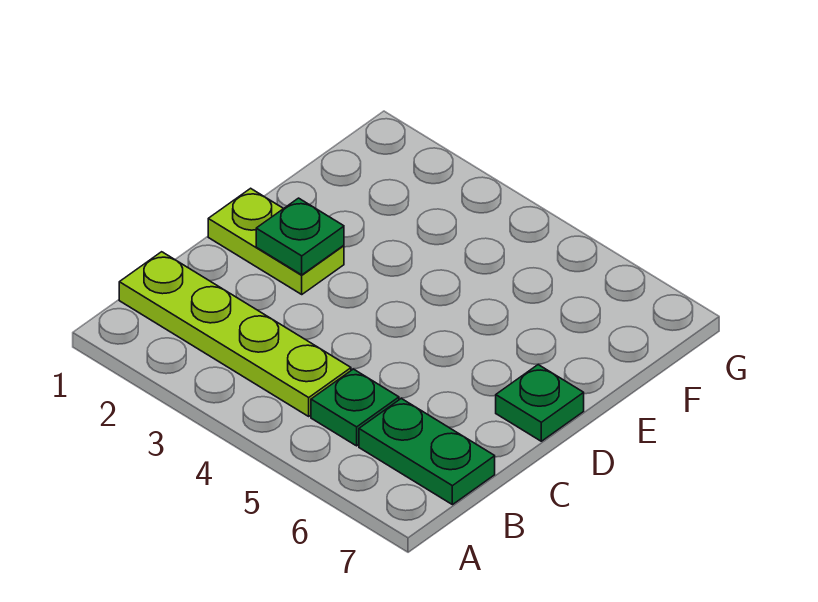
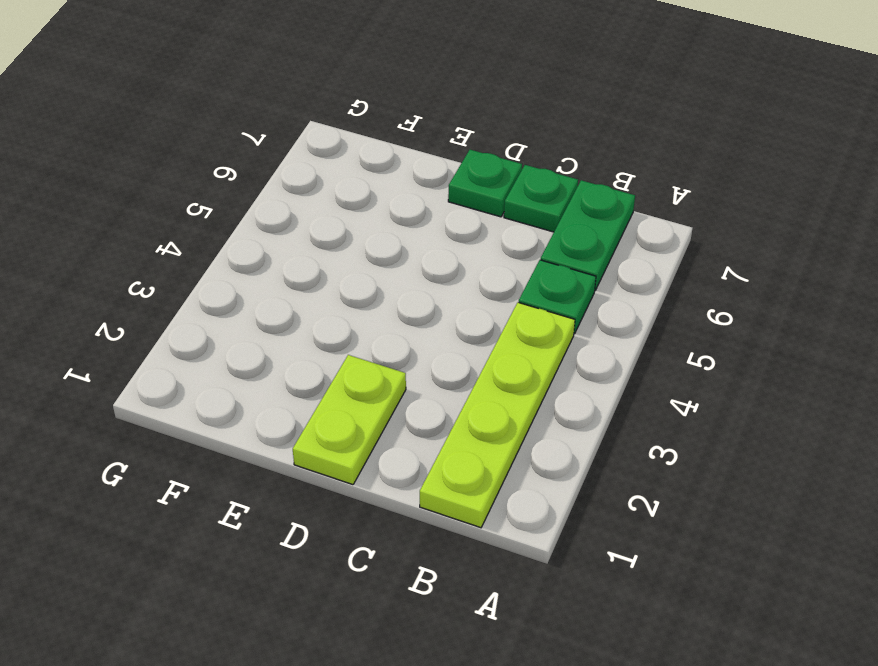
green 1x1 plate [256,198,344,275] -> green 1x1 plate moved to [504,165,578,232]

